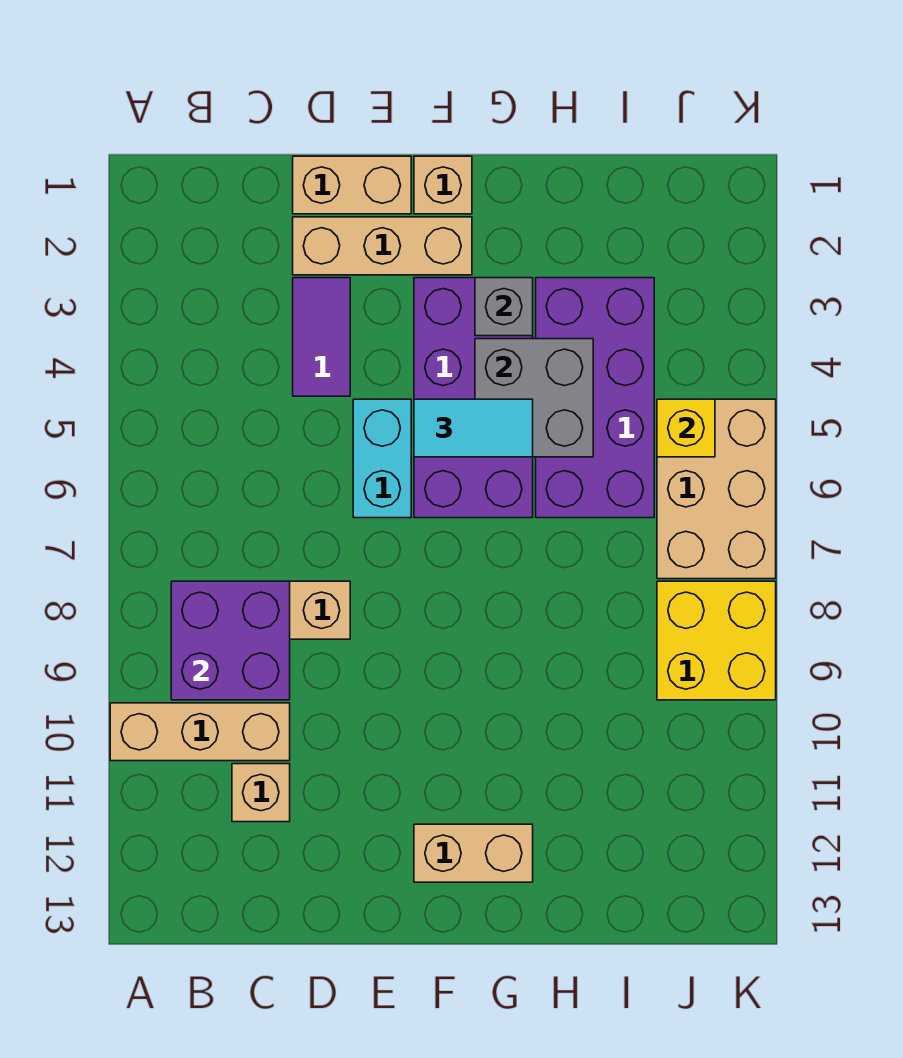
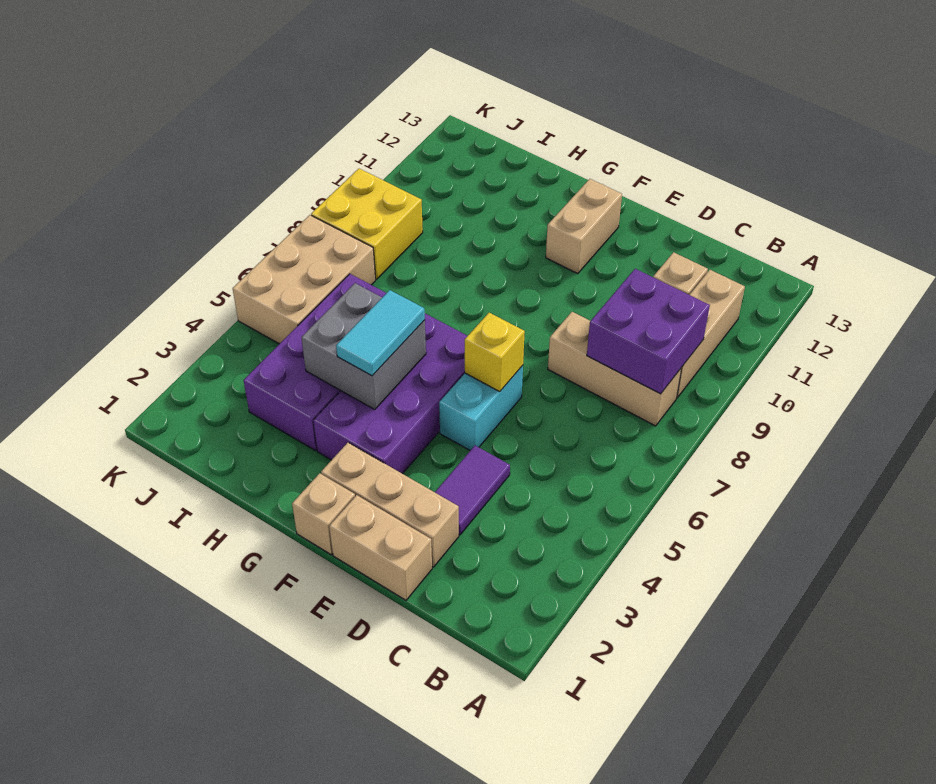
tan 1x3 brick [110,703,290,761] -> tan 1x3 brick turned to [677,270,745,398]
cyan 1x2 tile [414,399,533,457] -> cyan 1x2 tile turned to [336,290,425,376]
tan 1x2 brick [414,824,533,882] -> tan 1x2 brick turned to [546,179,622,274]
grey 1x1 brick [475,278,533,336] -> none
yellow 1x1 brick [657,399,715,457] -> yellow 1x1 brick moved to [465,313,525,392]

